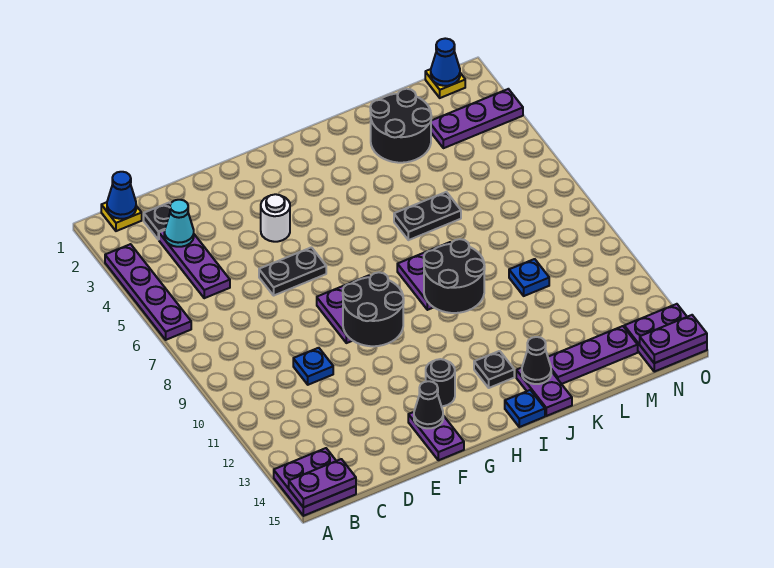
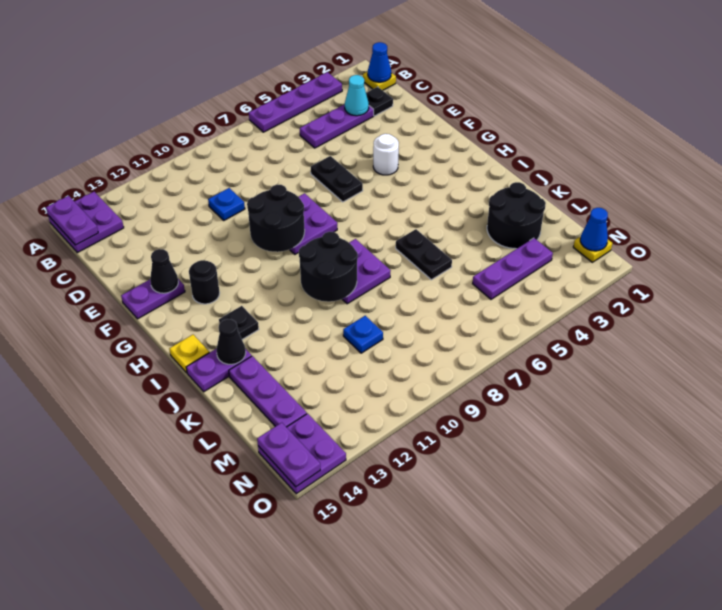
blue 1x1 plate [505,390,545,427] -> yellow 1x1 plate [169,335,209,373]
purple 1x3 plate [431,89,523,148] -> purple 1x3 plate turned to [473,238,553,299]

